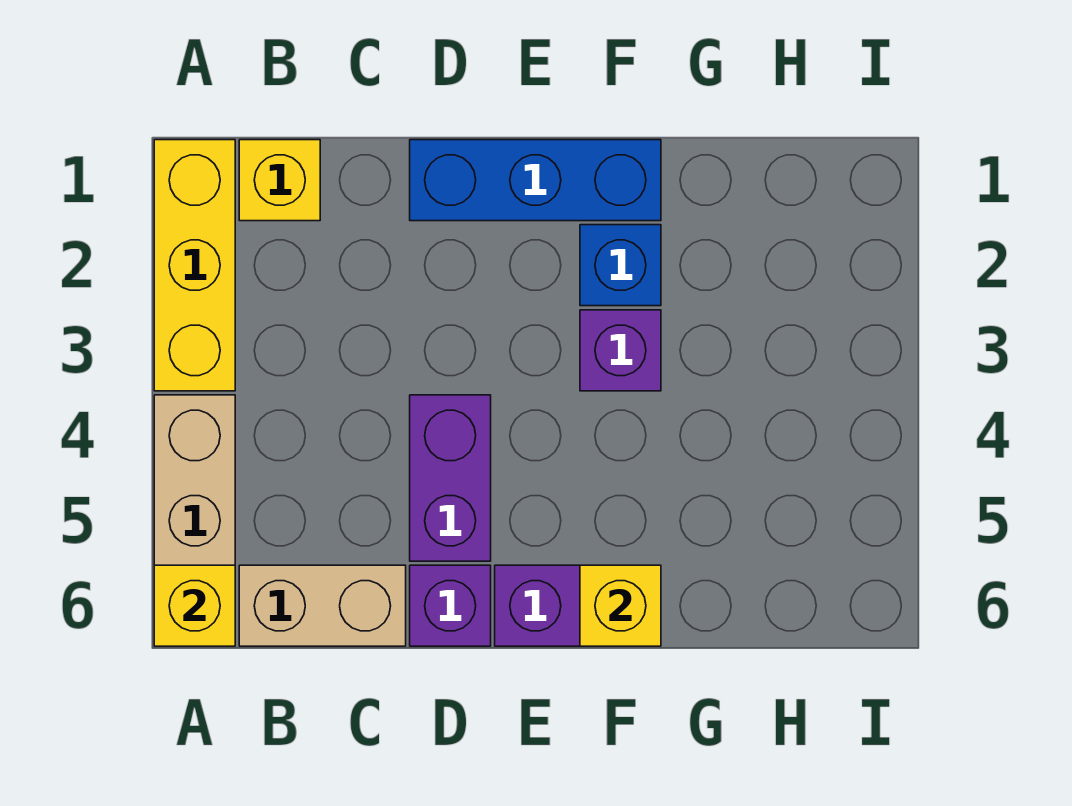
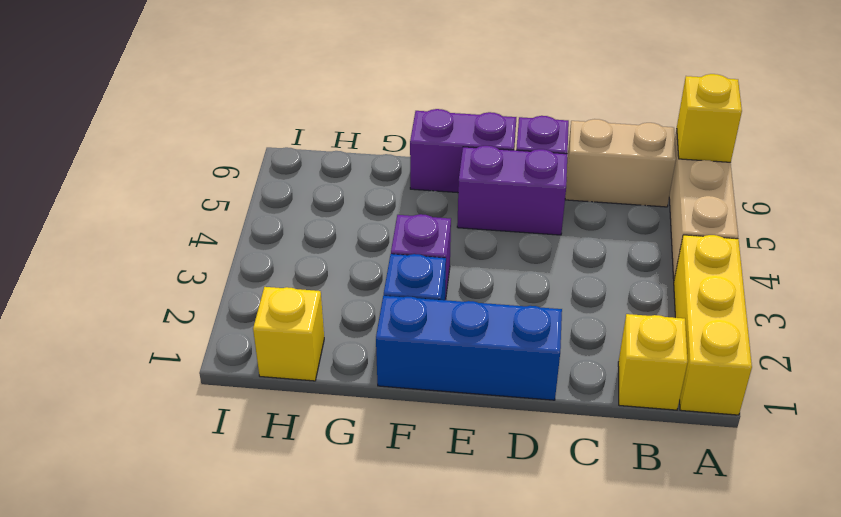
purple 1x2 brick [410,395,491,561] -> purple 1x2 brick turned to [457,146,568,235]
yellow 1x1 brick [580,565,661,646] -> yellow 1x1 brick moved to [253,287,324,381]

